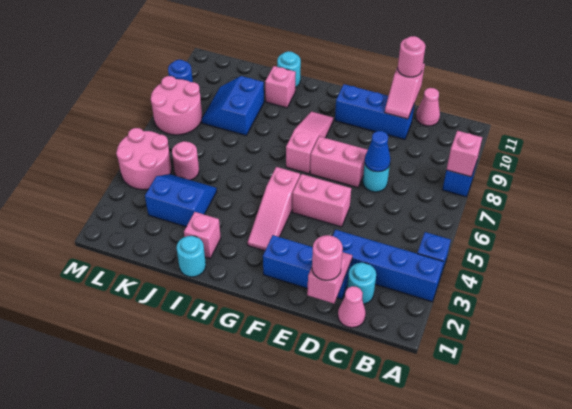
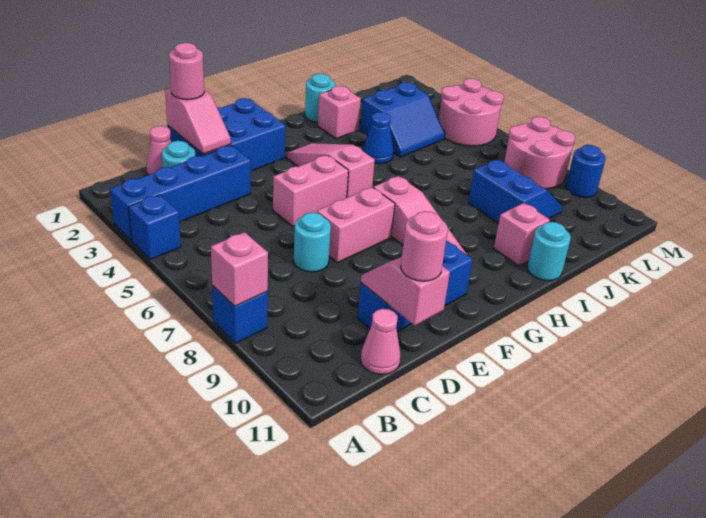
blue 1x3 brick [263,235,352,299] -> blue 2x3 brick [167,98,286,171]
blue 1x1 cone [365,131,390,172] -> blue 1x1 cone moved to [363,112,393,164]
pink 1x1 round brick [172,141,199,180] -> none

